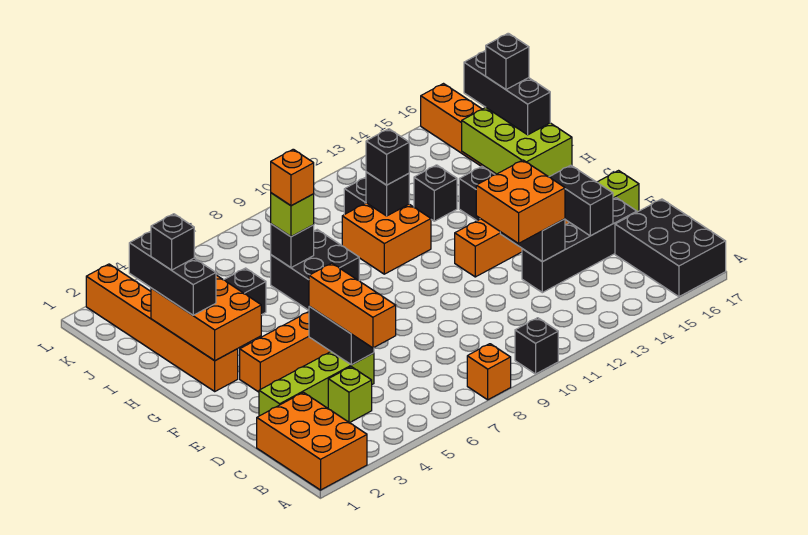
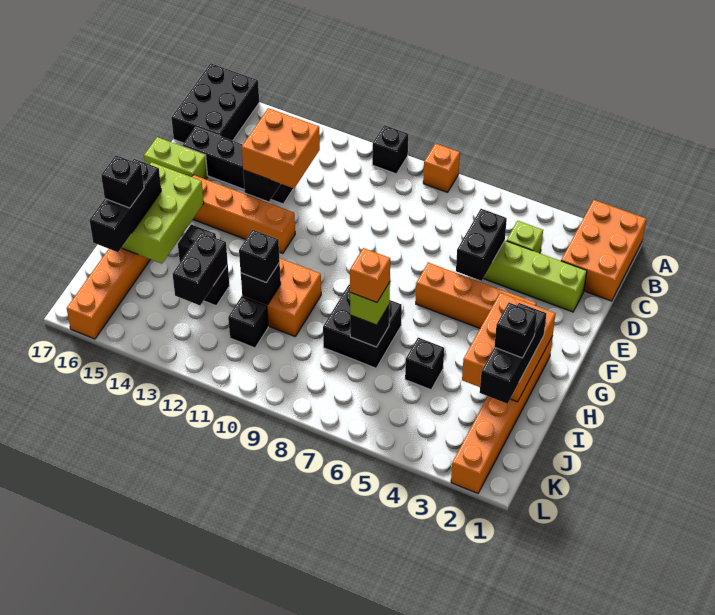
orange 1x3 brick [309,263,396,348] -> none
black 1x2 brick [550,165,613,236] -> black 1x2 brick moved to [173,233,228,305]

